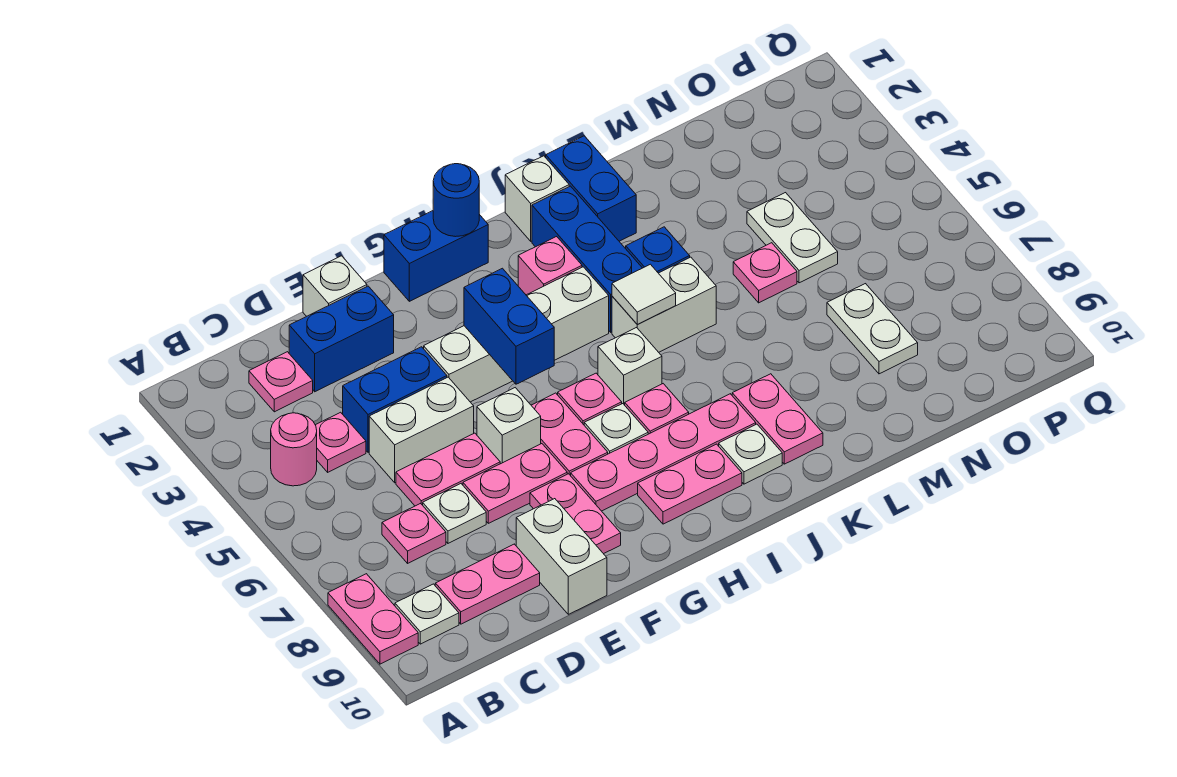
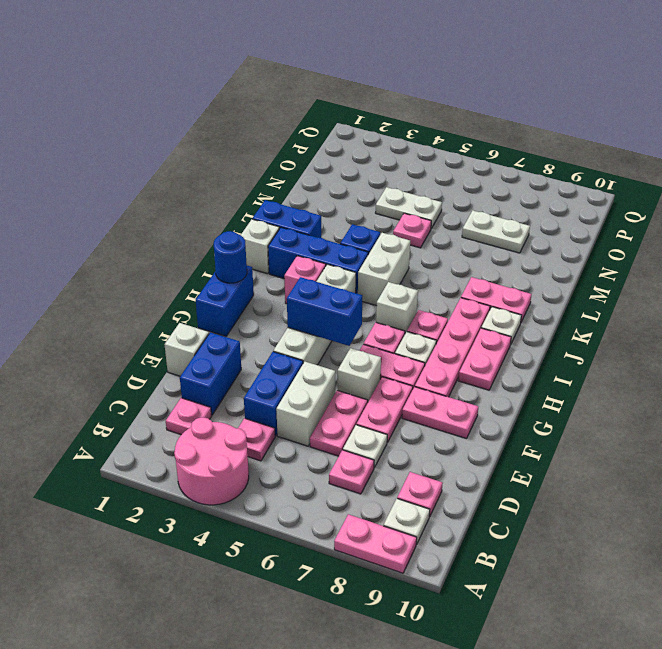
pink 1x1 round brick [271,413,317,486] -> pink 2x2 round brick [174,417,249,505]
pink 1x2 plate [435,544,540,624] -> pink 1x1 plate [397,472,443,517]
white 1x2 brick [516,499,607,614] -> none
white 1x1 tile [612,264,676,325] -> none

